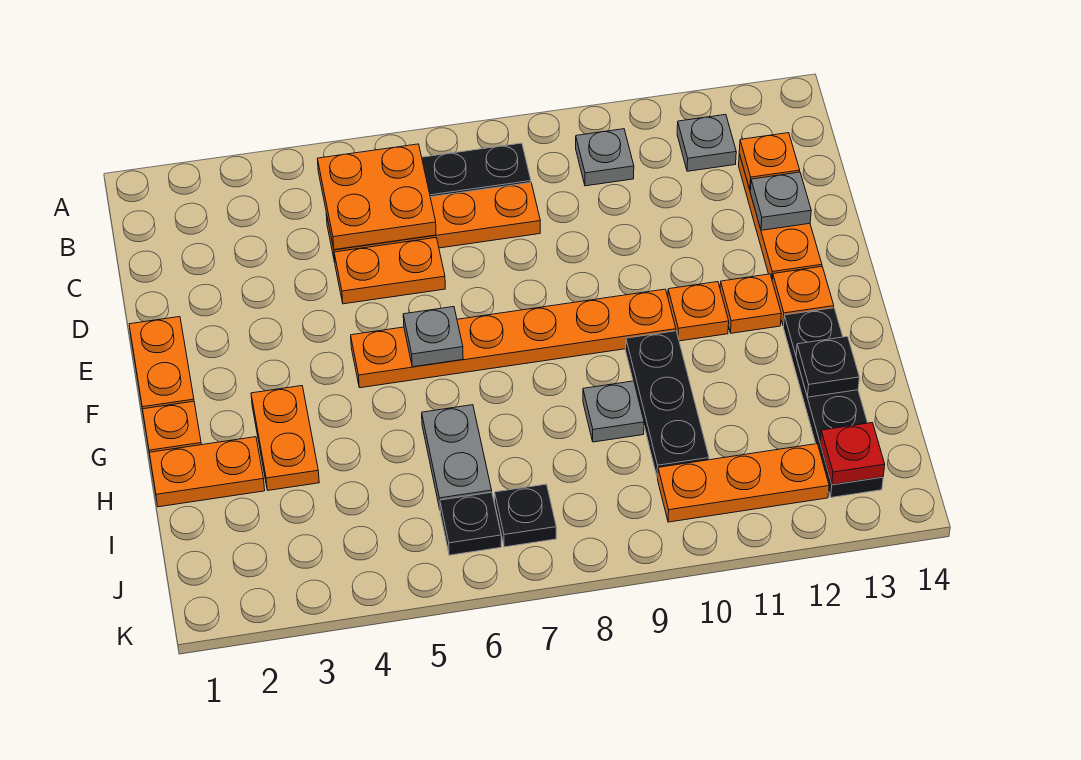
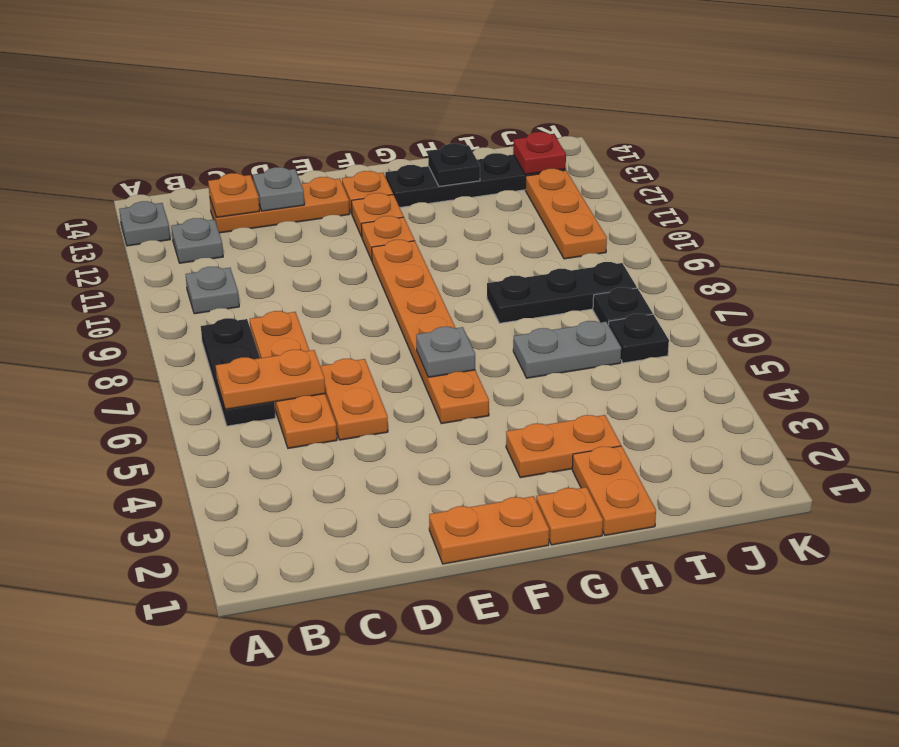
orange 2x2 plate [317,144,436,250] -> orange 1x2 plate [216,350,325,409]
black 1x3 plate [626,331,709,478] -> black 1x3 plate moved to [487,262,637,323]
grey 1x1 plate [583,381,644,442] -> grey 1x1 plate moved to [119,201,170,246]

